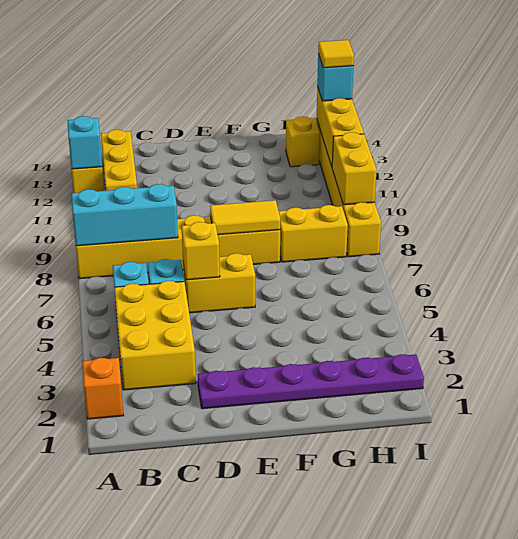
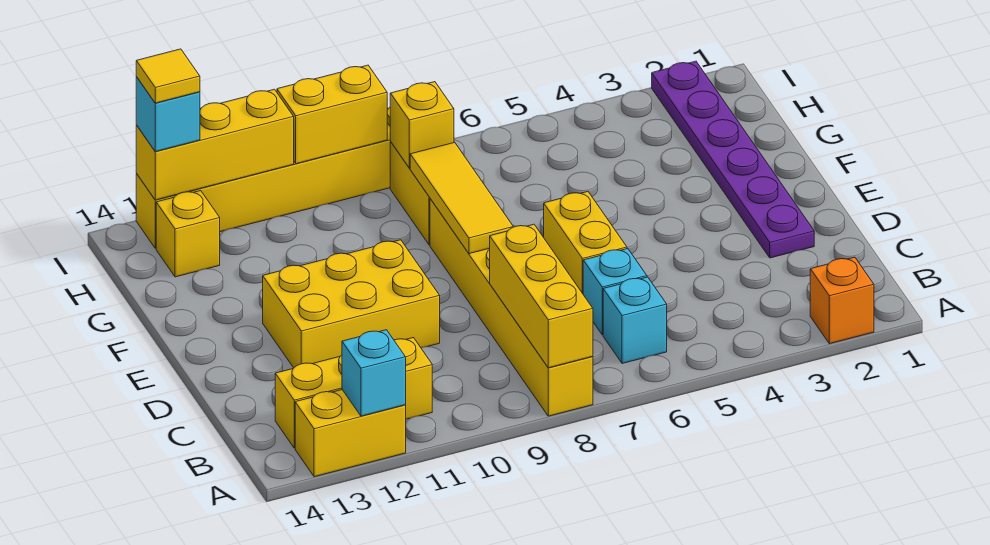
cyan 1x3 brick [72,184,178,246] -> yellow 1x3 brick [490,224,593,368]
yellow 2x3 brick [114,281,196,390] -> yellow 2x3 brick moved to [263,240,440,368]
yellow 1x1 brick [182,222,220,280] -> yellow 1x1 brick moved to [390,82,454,168]
yellow 1x2 tile [210,200,280,235] -> yellow 1x3 tile [410,142,513,254]

